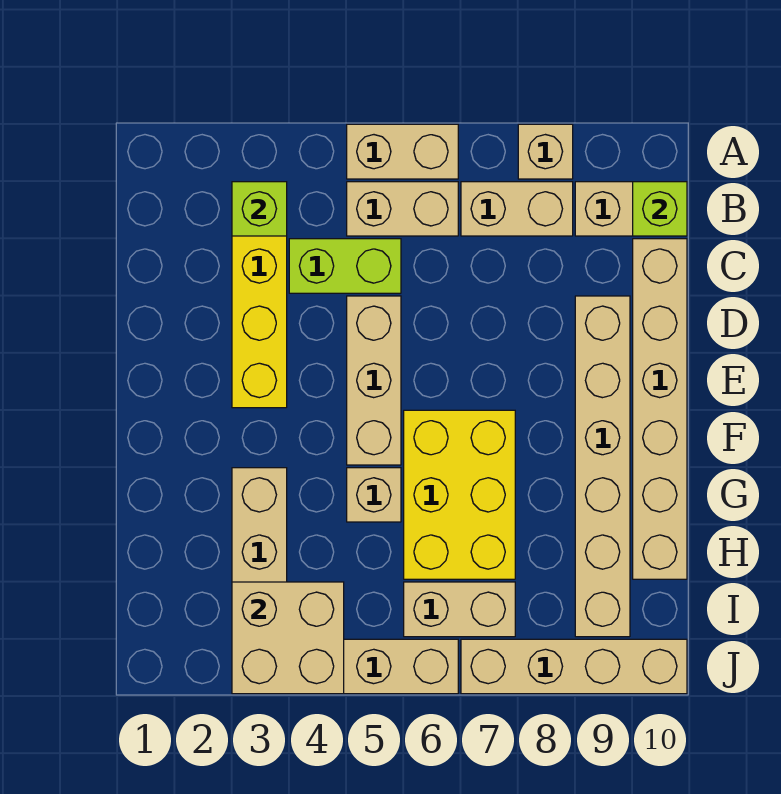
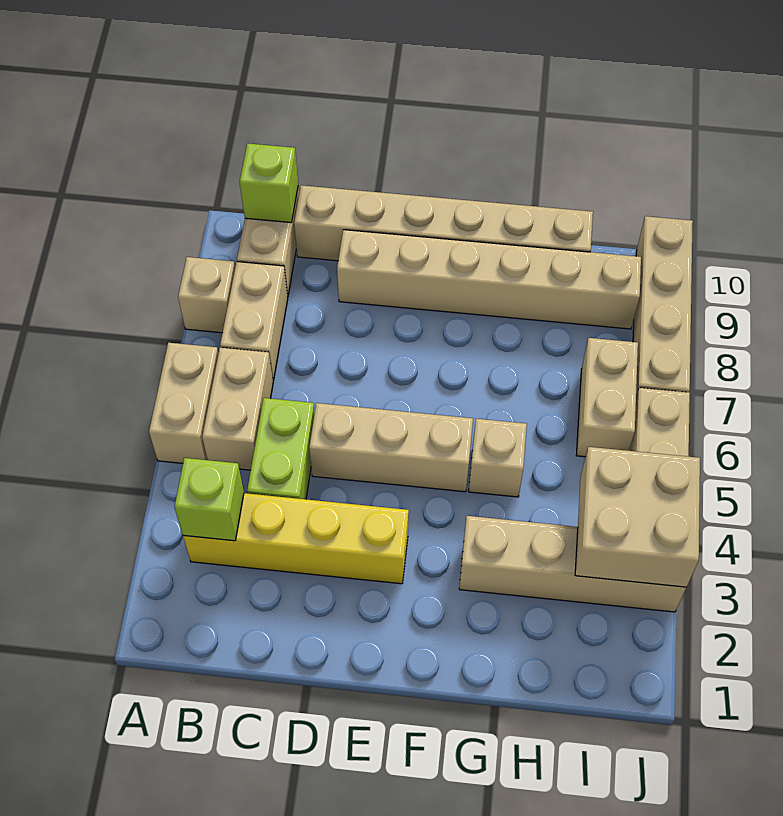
yellow 2x3 brick [404,410,515,579] -> none

